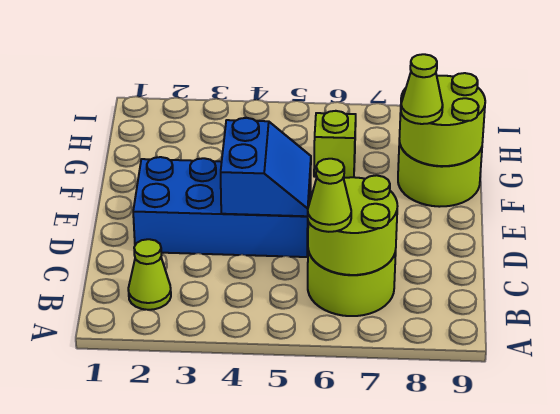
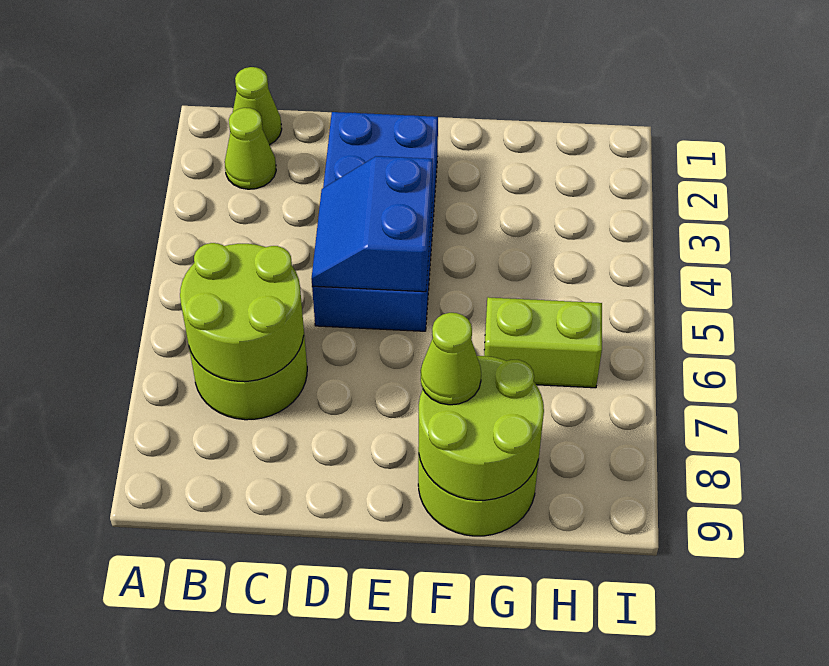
lime 1x1 cone [307,159,351,232] -> lime 1x1 cone moved to [233,67,282,145]
blue 2x2 slope [221,118,311,216] -> blue 2x2 slope turned to [312,156,433,292]
lime 1x1 brick [314,111,356,178] -> lime 1x2 brick [484,297,602,388]

